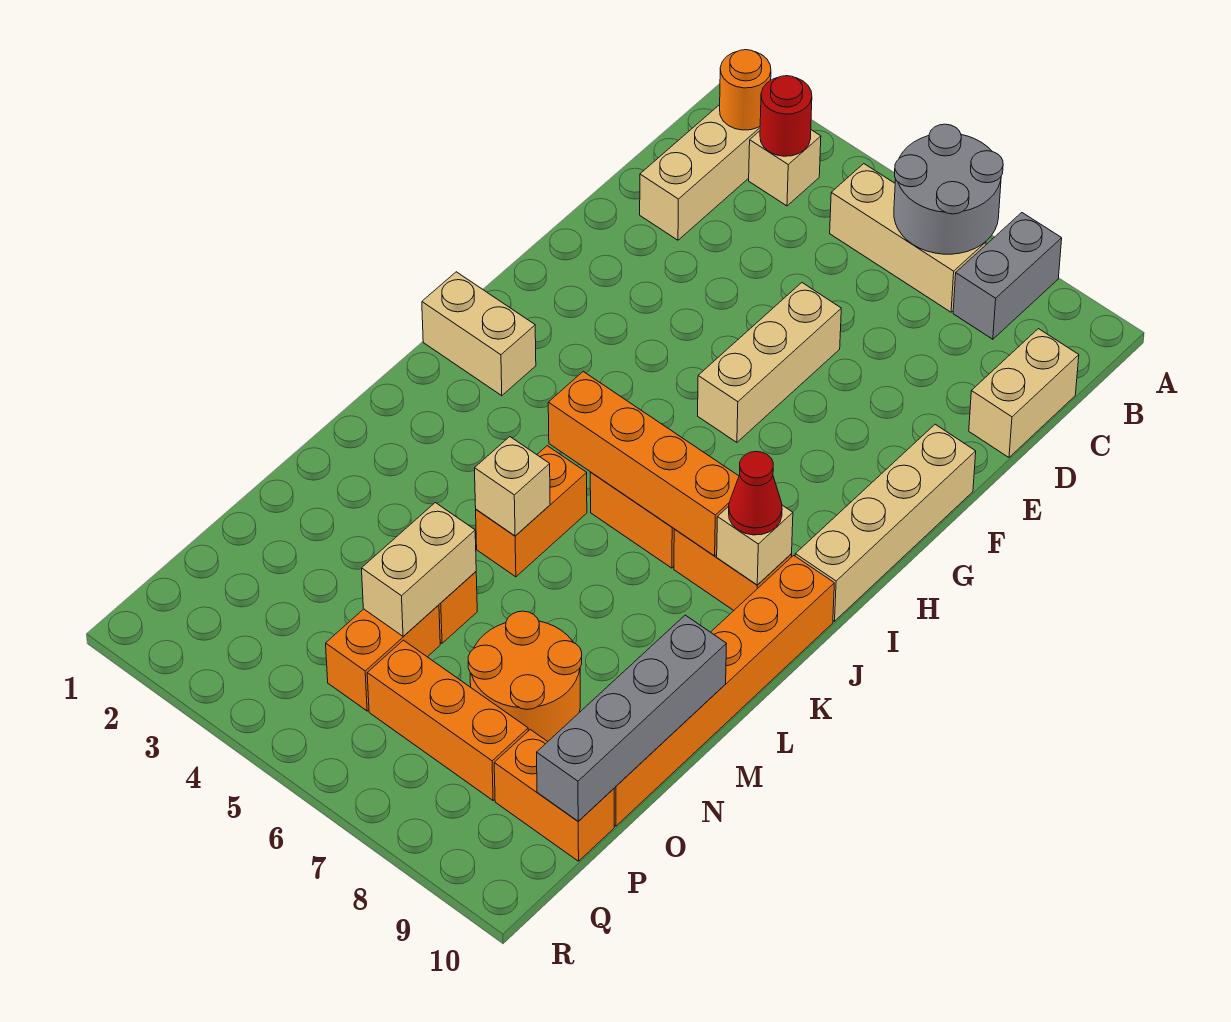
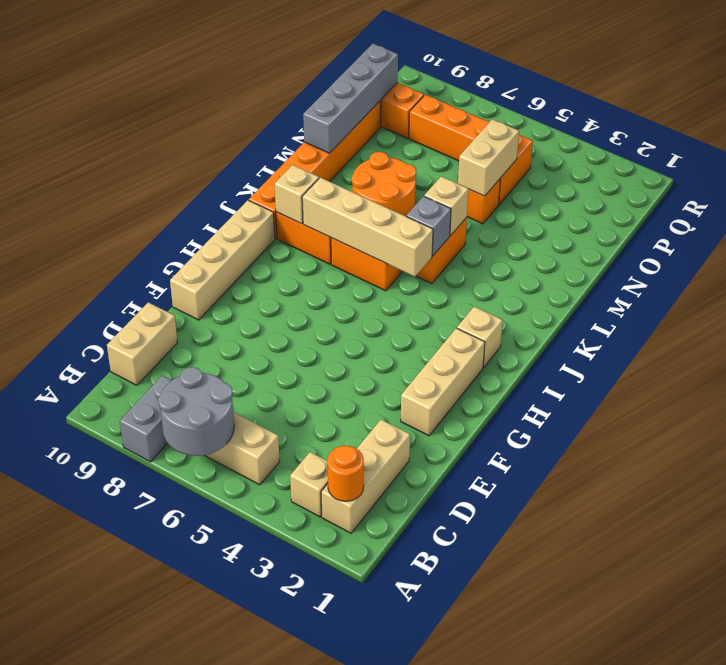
red 1x1 round brick [760,76,812,156] -> none
tan 1x3 brick [698,283,841,442] -> tan 1x3 brick moved to [401,328,485,436]
tan 1x2 brick [422,272,536,396] -> tan 1x1 brick [457,307,503,368]
orange 1x4 brick [548,372,739,556] -> tan 1x4 brick [302,177,433,277]
red 1x1 cone [729,452,782,535] -> none
none -> grey 1x1 brick [406,196,451,256]
orange 2x2 round brick [468,611,582,741] -> orange 2x2 round brick moved to [352,152,416,216]

